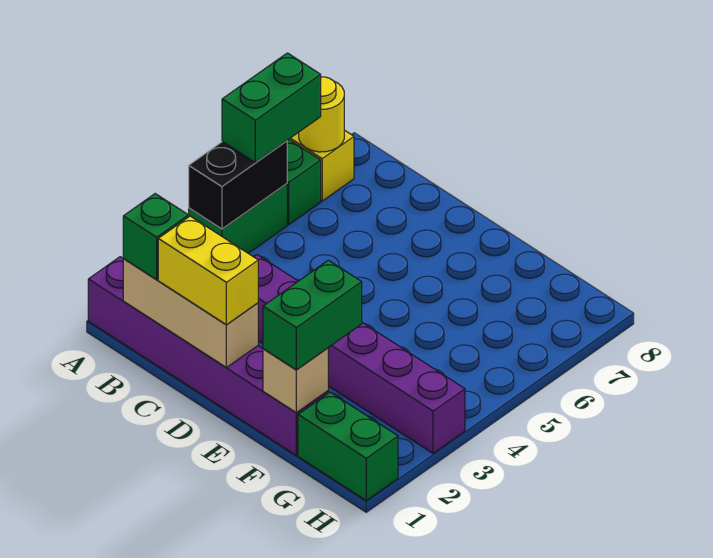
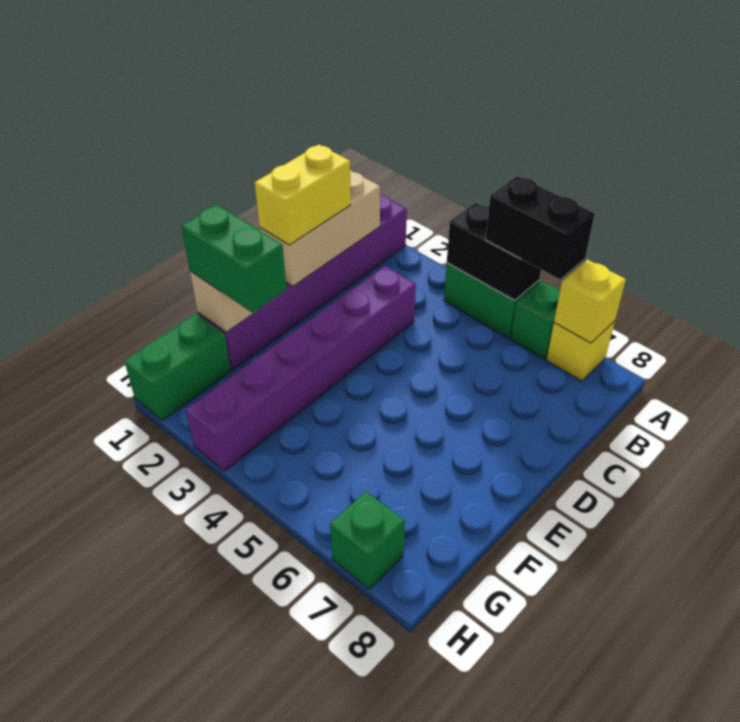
green 1x2 brick [222,53,321,163] -> black 1x2 brick [486,176,595,279]
yellow 1x1 round brick [299,77,344,152] -> yellow 1x1 brick [554,259,626,343]
green 1x1 brick [123,194,188,279] -> green 1x1 brick moved to [330,492,405,589]

